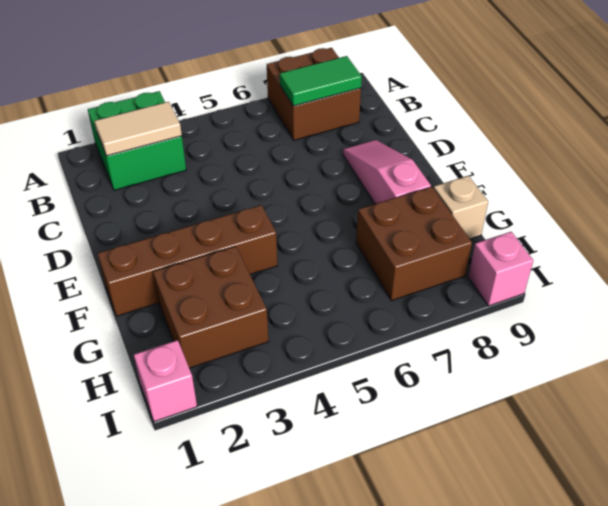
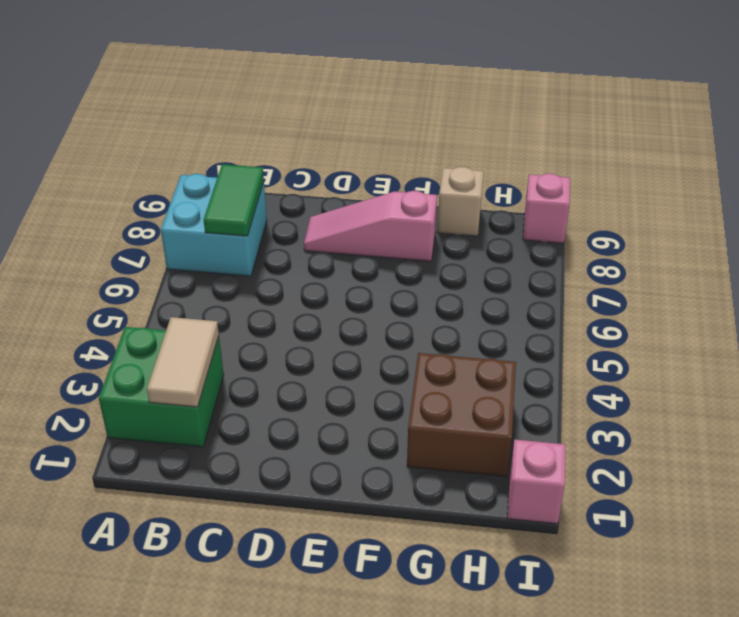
brown 2x2 brick [267,48,361,140] -> cyan 2x2 brick [161,174,267,276]
brown 1x4 brick [97,205,277,316] -> none
brown 2x2 brick [356,187,472,301] -> none

